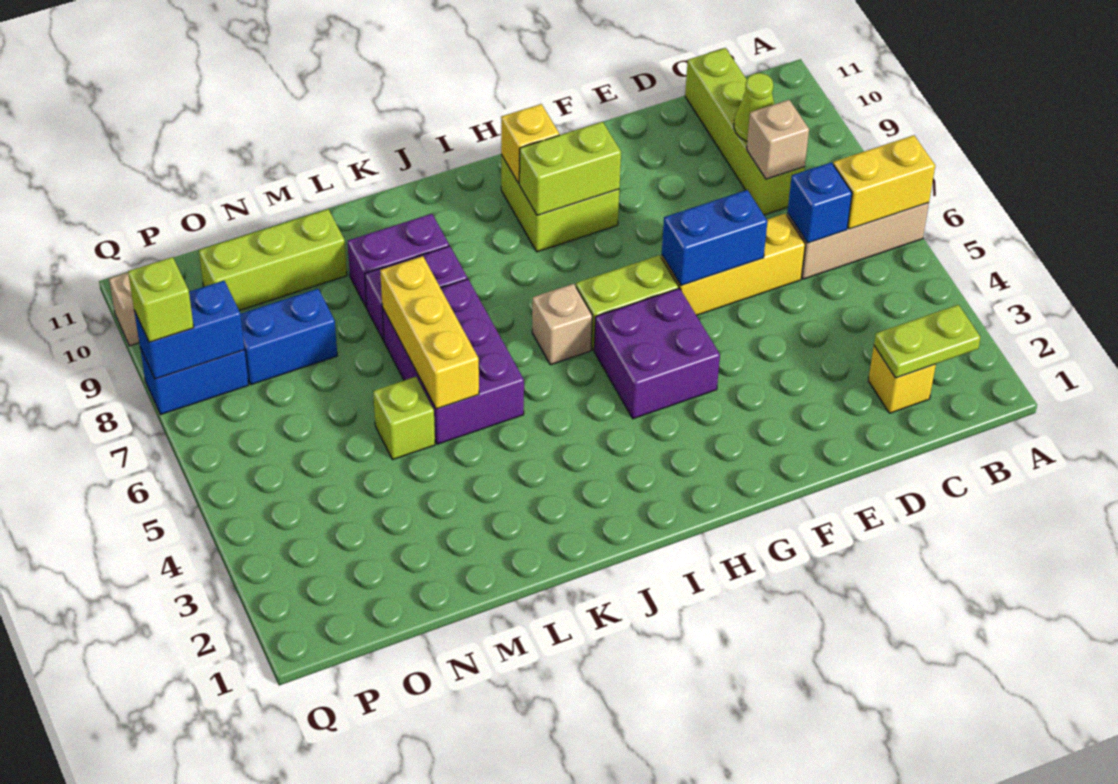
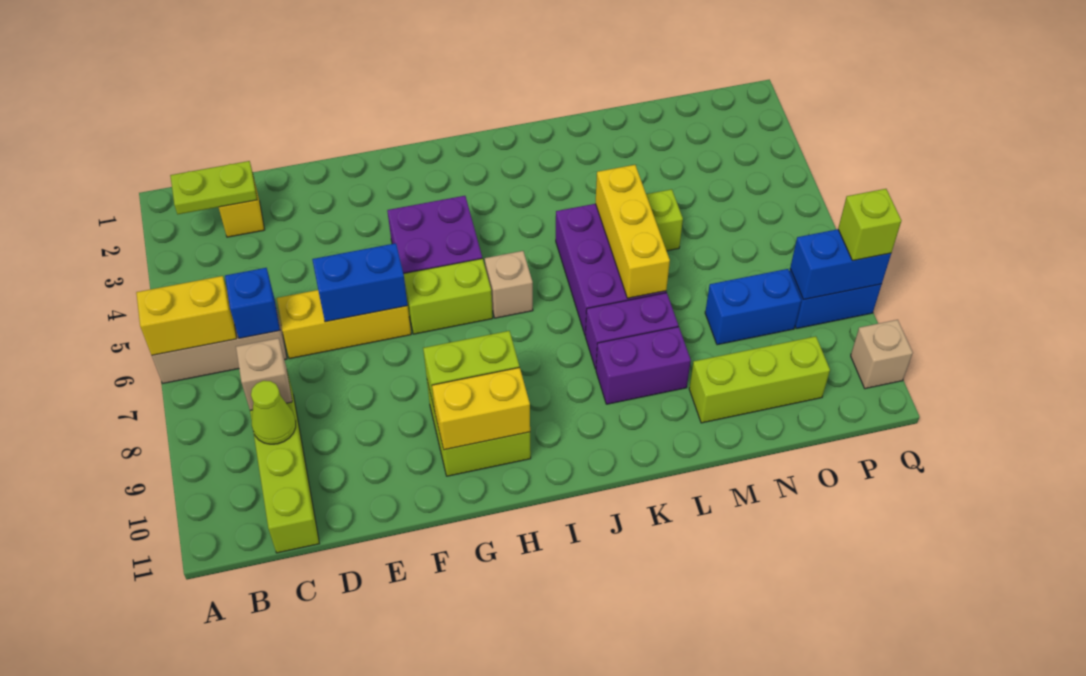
yellow 1x1 brick [501,104,559,183] -> yellow 1x2 brick [432,367,530,450]

